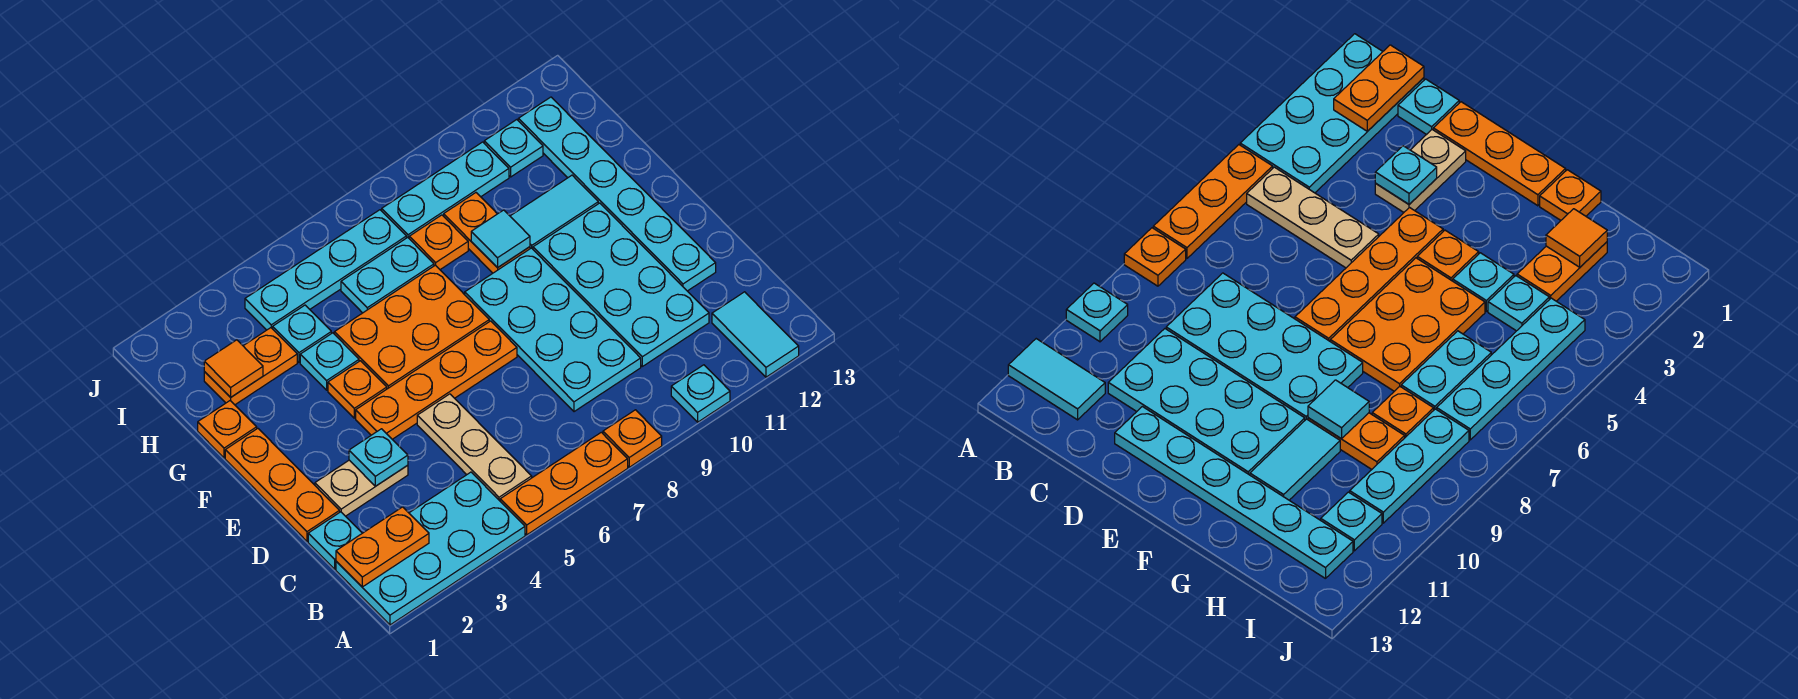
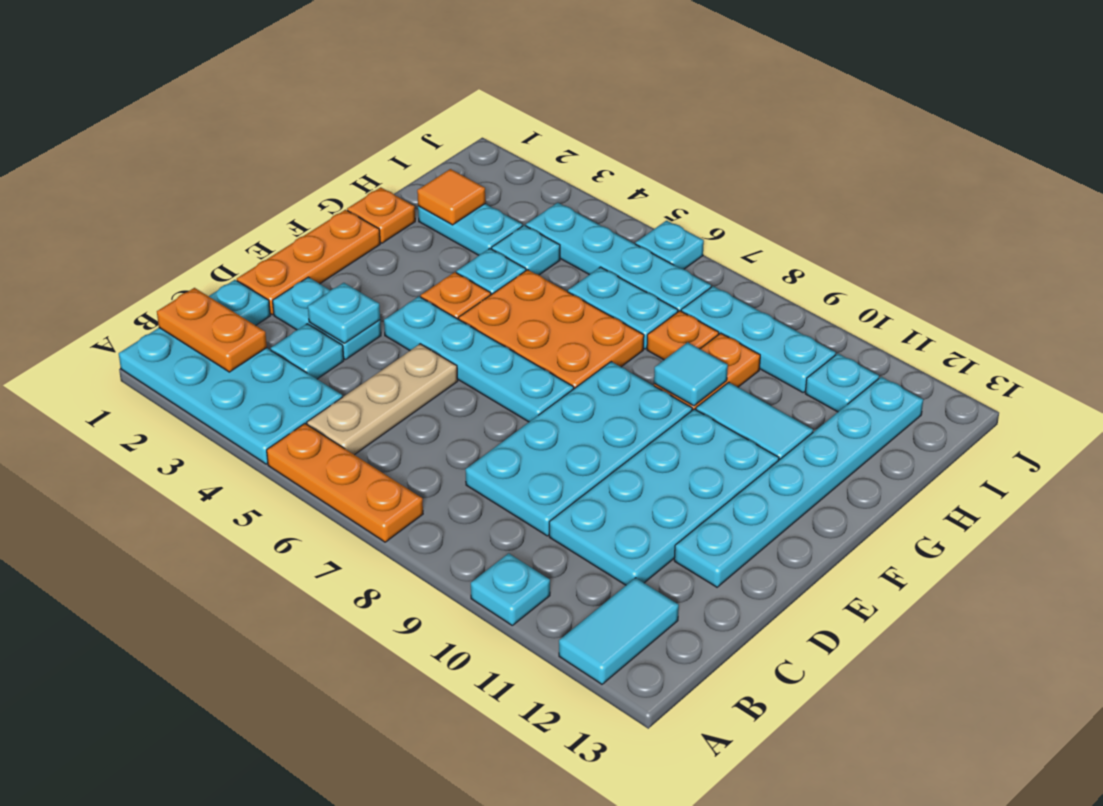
orange 1x1 plate [603,410,662,467] -> none
none -> cyan 1x1 plate [271,324,344,379]
tan 1x2 plate [315,460,408,516] -> cyan 1x2 plate [273,277,381,360]
orange 1x4 plate [356,321,517,439] -> cyan 1x4 plate [384,297,574,422]
orange 1x2 plate [204,328,297,405] -> cyan 1x2 plate [418,204,522,255]
none -> cyan 1x1 plate [635,221,704,269]

